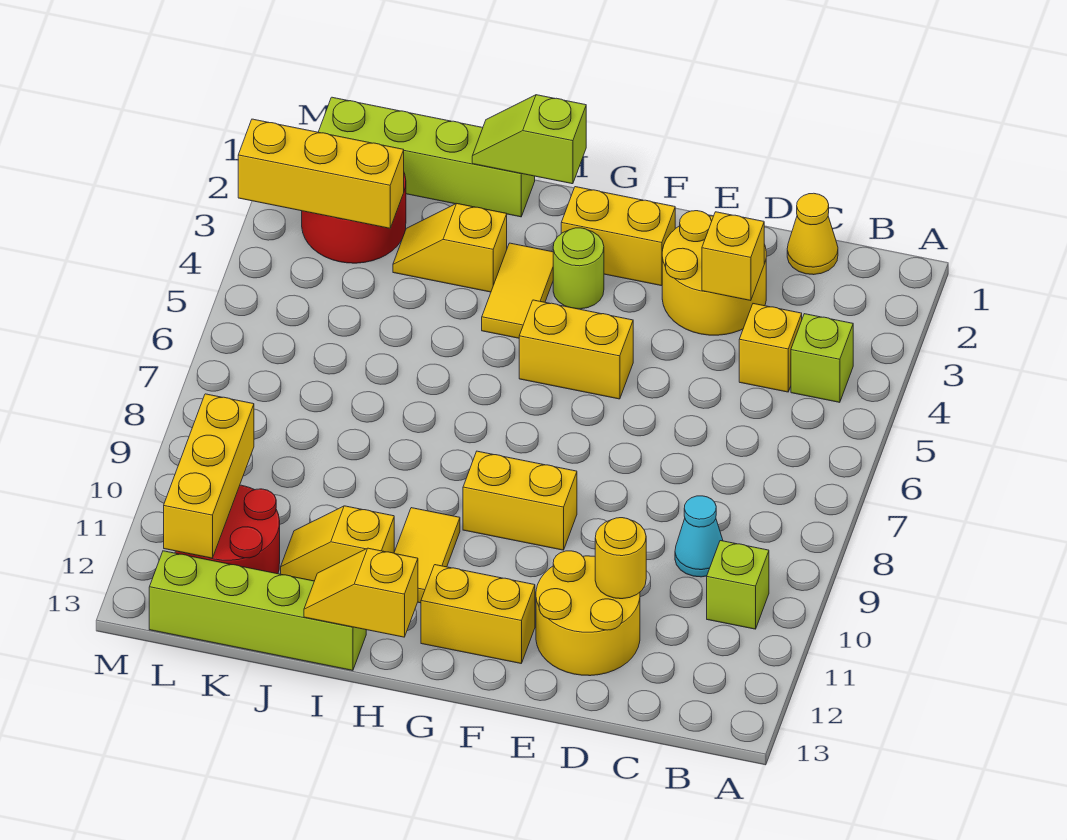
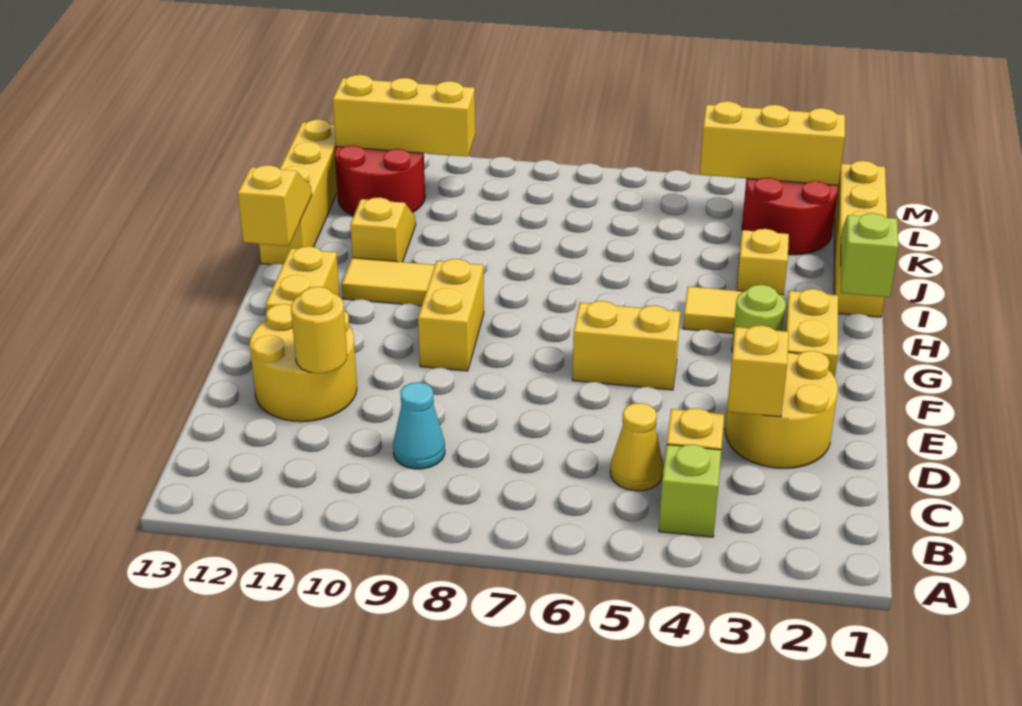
lime 1x1 brick [707,541,769,629] -> none
yellow 1x1 cone [787,193,838,275] -> yellow 1x1 cone moved to [610,403,663,491]
yellow 1x2 brick [519,300,633,399] -> yellow 1x2 brick turned to [572,301,680,390]
lime 1x4 brick [319,97,535,217] -> yellow 1x4 brick [834,161,887,317]
lime 1x4 brick [149,551,366,670] -> yellow 1x4 brick [259,119,337,265]
yellow 1x3 brick [238,119,404,228] -> yellow 1x3 brick turned to [700,101,845,185]

